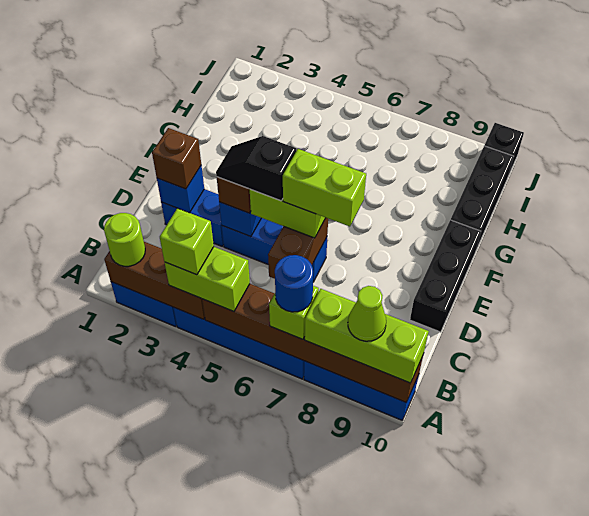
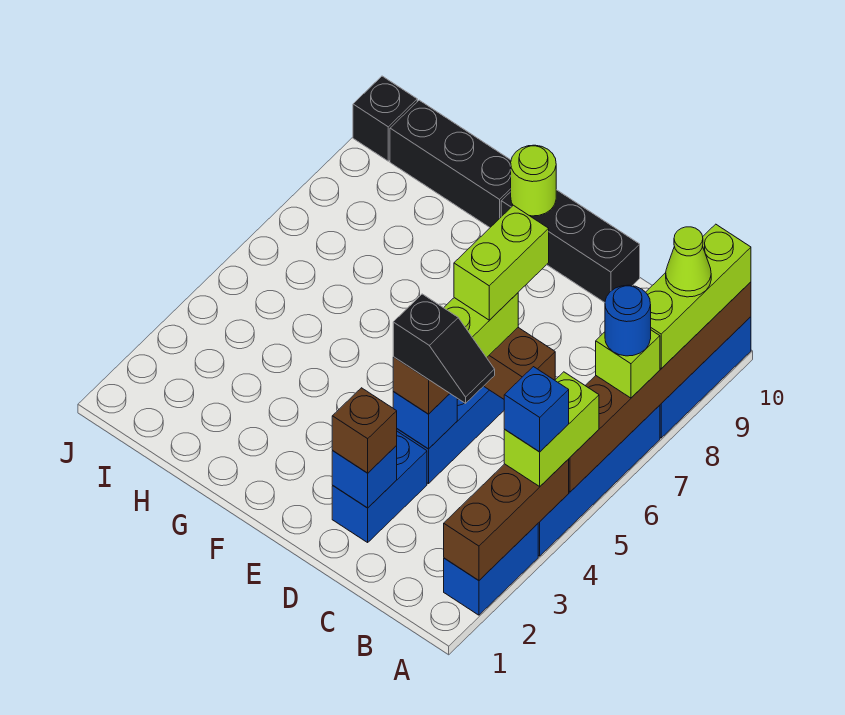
lime 1x1 round brick [104,213,145,266] -> lime 1x1 round brick moved to [511,145,556,216]
lime 1x1 brick [160,208,214,275] -> blue 1x1 brick [504,367,569,452]
black 1x2 slope [216,136,296,201] -> black 1x2 slope turned to [393,294,495,403]

